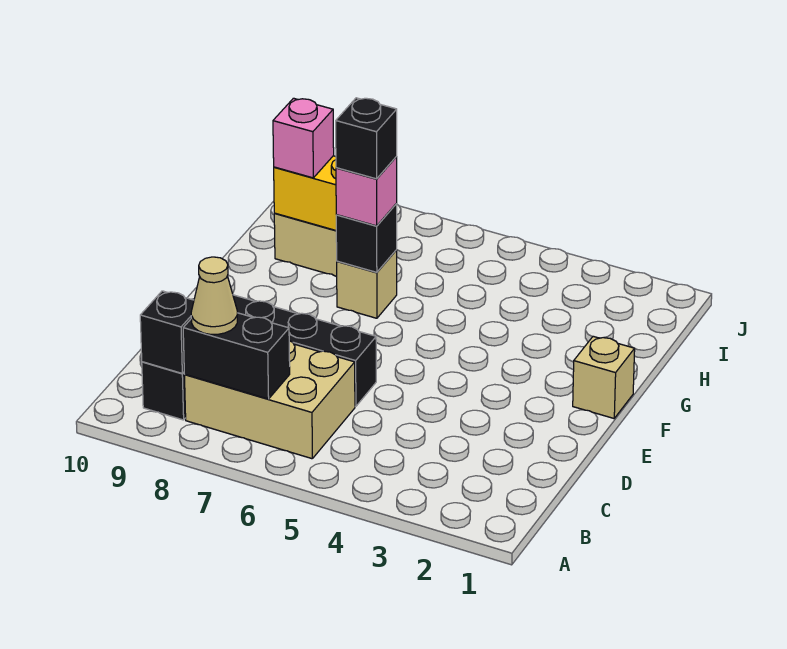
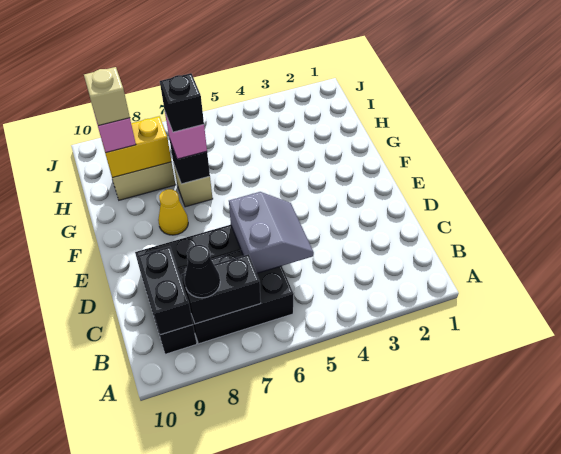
tan 2x3 brick [184,341,355,459] -> black 2x3 brick [178,250,294,344]
tan 1x1 cone [191,257,237,334] -> black 1x1 cone [185,245,220,298]
black 1x1 brick [140,291,194,373] -> black 1x2 brick [137,246,193,335]
none -> grey 2x2 slope [229,192,314,273]
tan 1x1 brick [573,336,635,418] -> tan 1x1 brick moved to [84,67,130,126]
none -> yellow 1x1 cone [158,189,188,235]

